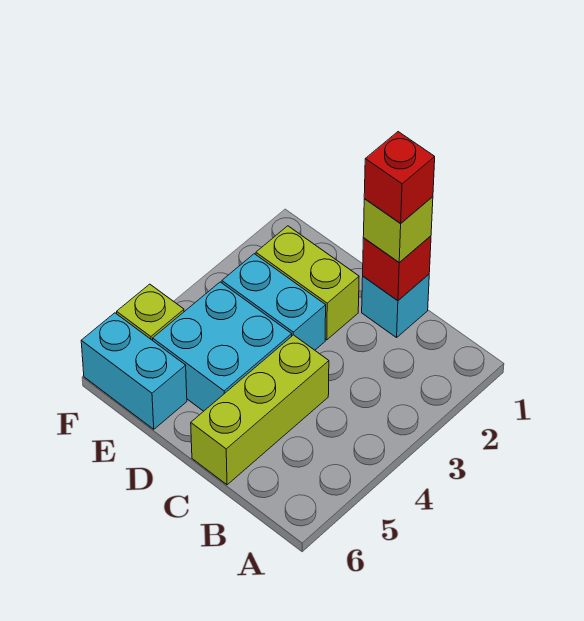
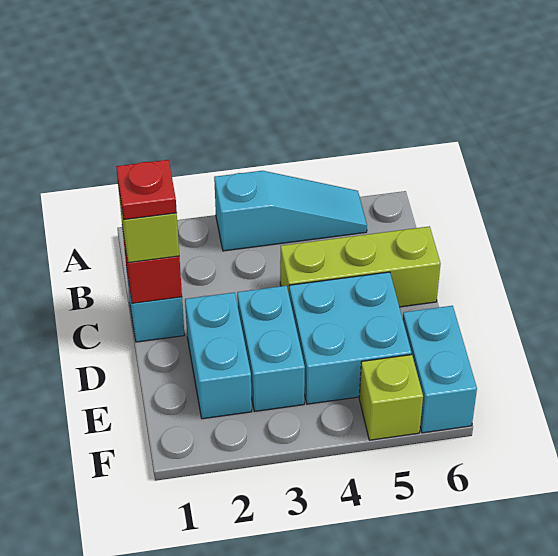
none -> cyan 1x3 slope [214,171,367,251]
red 1x1 brick [364,132,435,223] -> red 1x1 plate [116,160,177,220]
lime 1x2 brick [256,226,359,340] -> cyan 1x2 brick [185,292,252,419]

